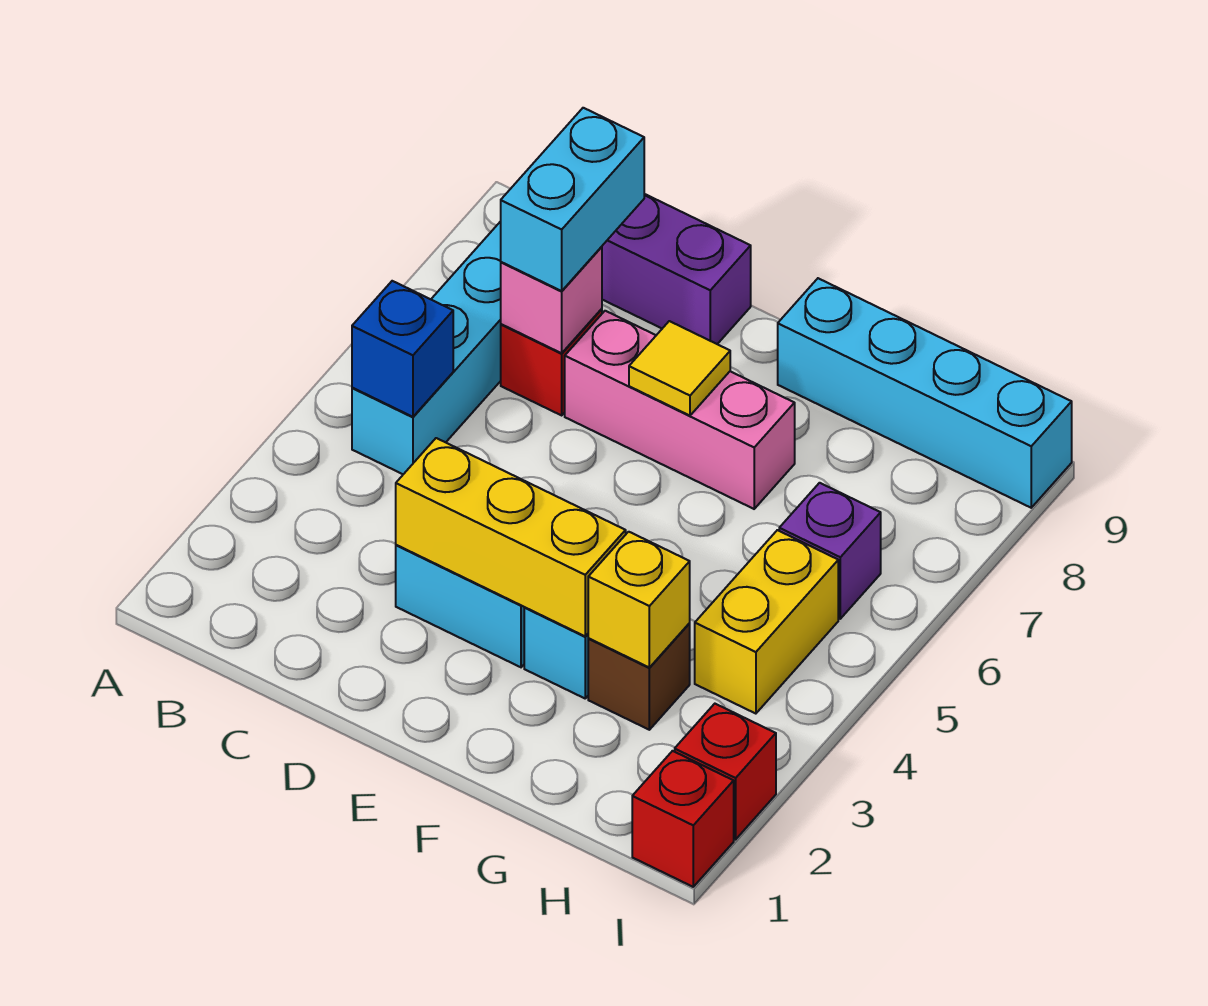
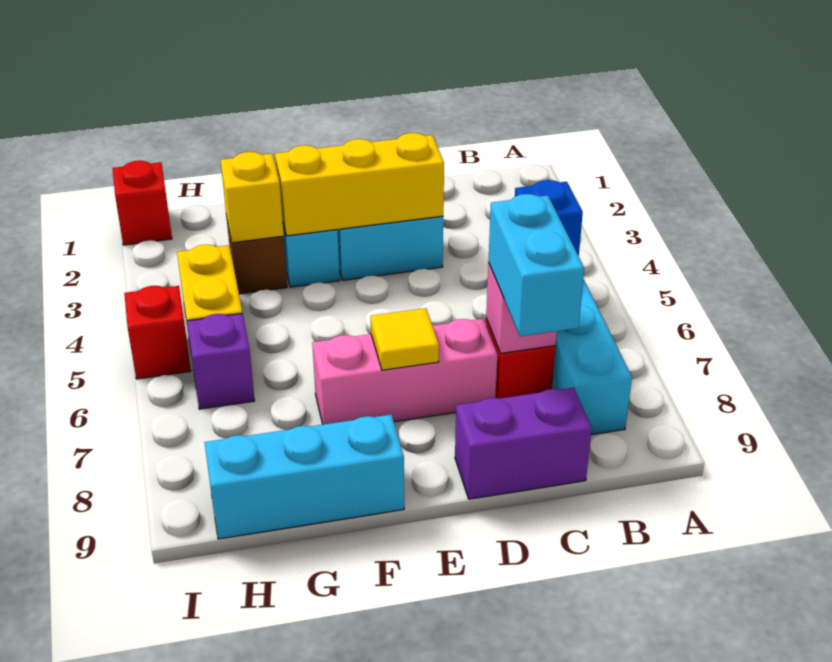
cyan 1x4 brick [778,278,1072,508] -> cyan 1x3 brick [205,415,404,539]
red 1x1 brick [675,704,776,840] -> red 1x1 brick moved to [124,286,191,379]

